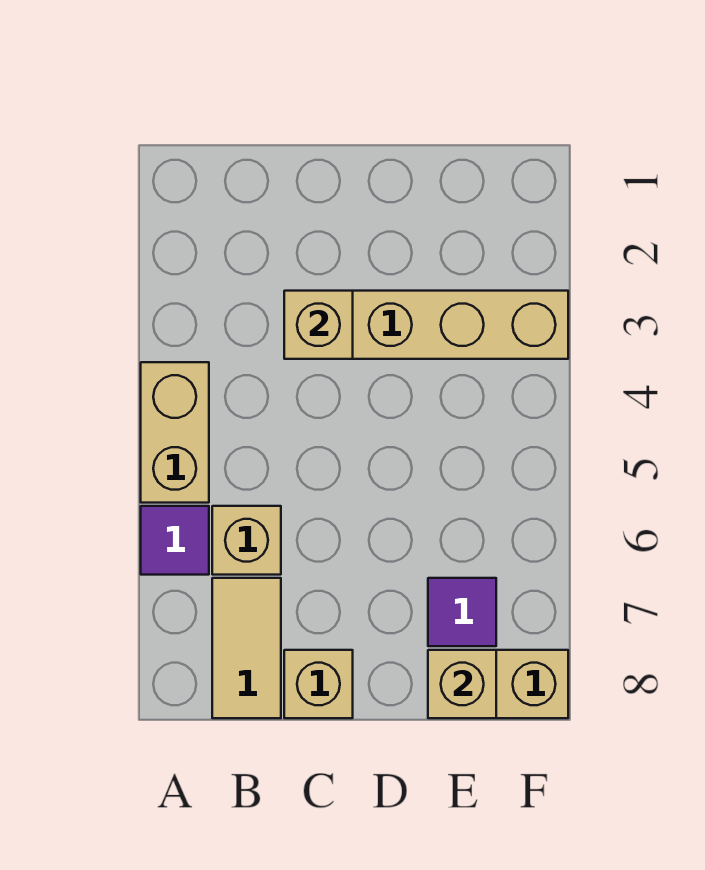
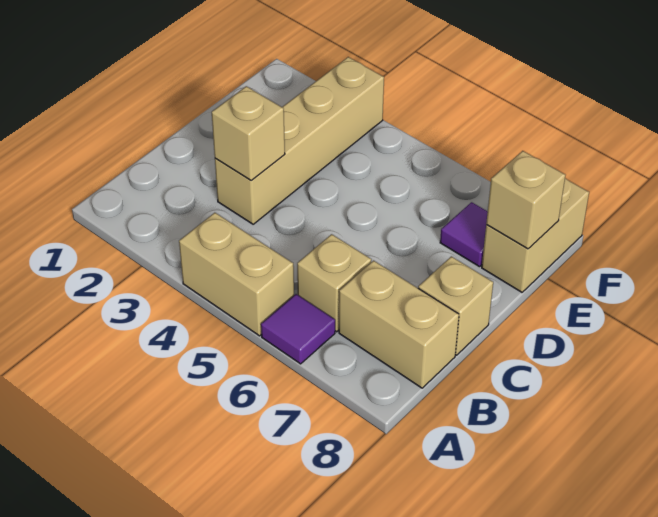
tan 1x2 tile [212,578,281,718] -> tan 1x2 brick [339,261,459,388]

